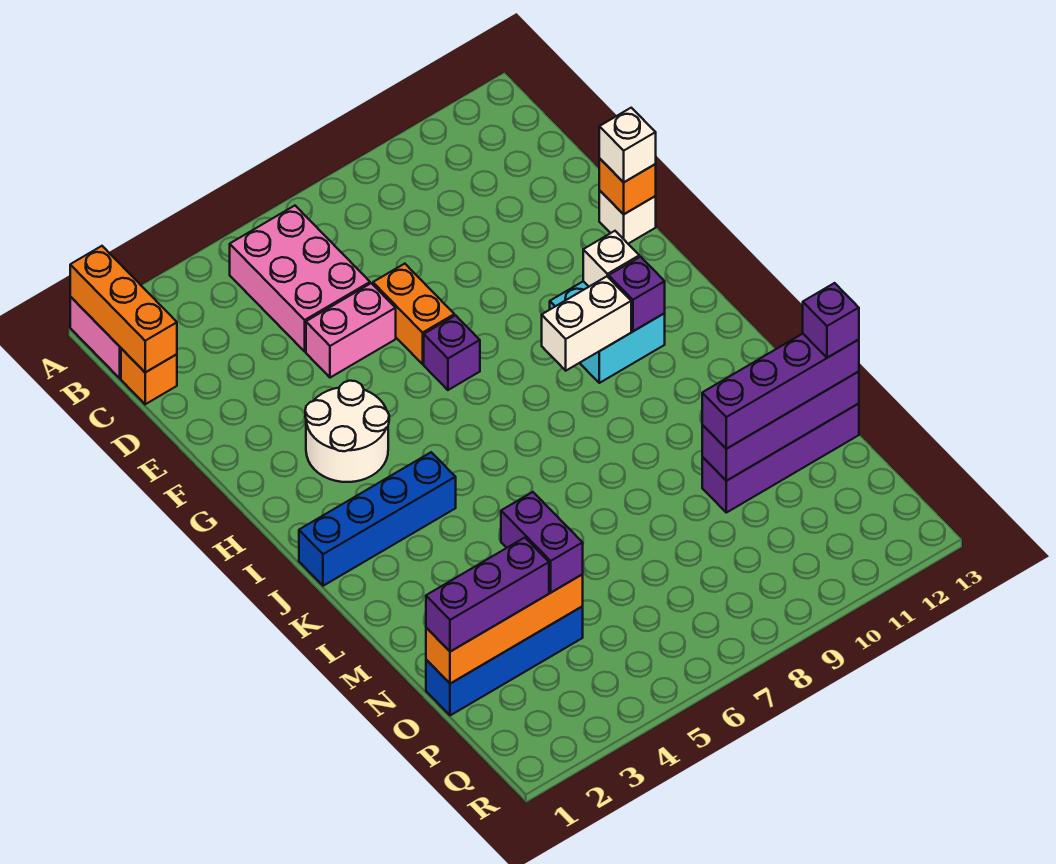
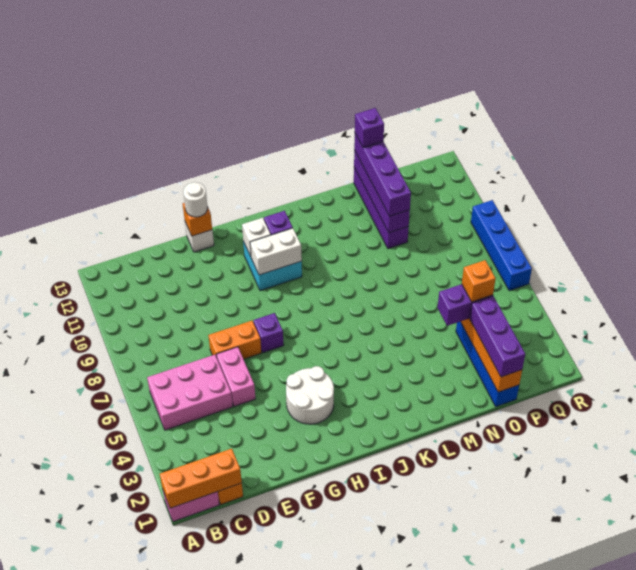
white 1x1 brick [599,108,656,182] -> white 1x1 round brick [183,182,208,217]
white 1x2 brick [542,277,631,371] -> white 1x2 brick turned to [250,228,302,275]
blue 1x4 brick [299,452,456,586] -> blue 1x4 brick moved to [471,200,532,291]
none -> orange 1x1 brick [462,260,496,302]

